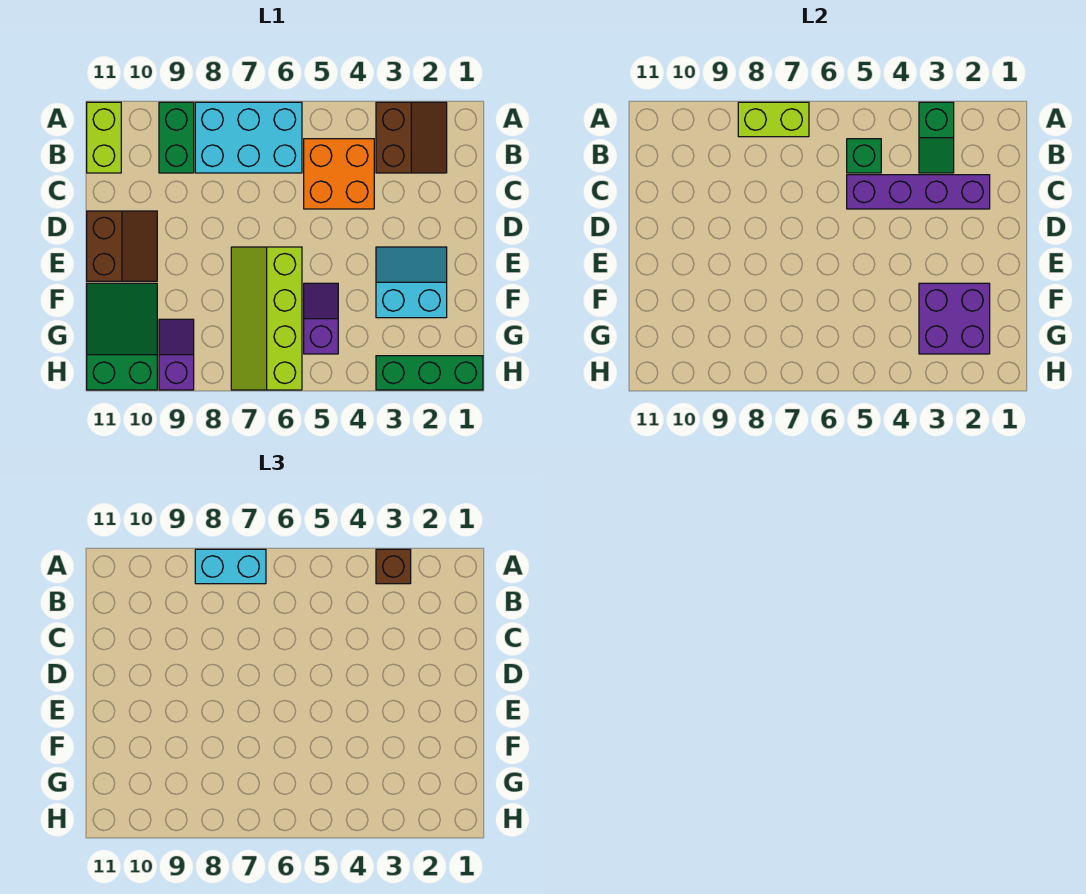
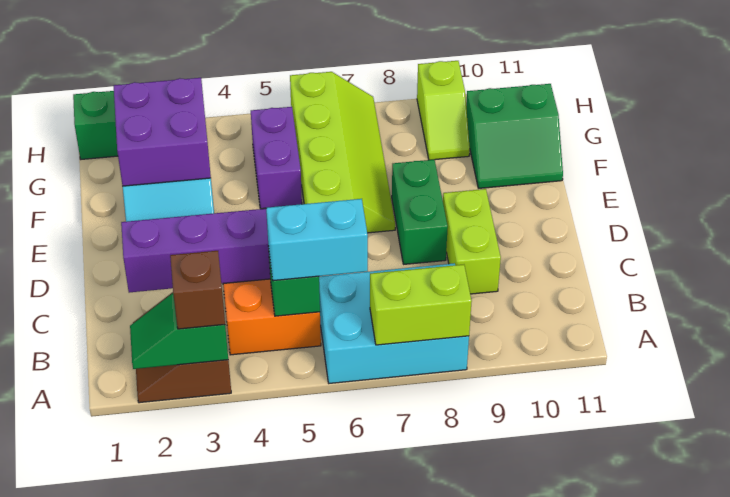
green 1x2 slope [919,102,954,173] -> green 1x2 slope turned to [130,293,228,369]
cyan 1x2 brick [195,549,266,584] -> cyan 1x2 brick moved to [266,199,368,281]
green 1x2 brick [159,102,194,173] -> green 1x2 brick moved to [392,160,448,264]
lime 1x2 brick [87,102,121,173] -> lime 1x2 brick moved to [443,189,501,294]
brown 2x2 slope [87,211,157,281] -> none
purple 1x2 slope [304,283,338,354] -> purple 1x2 brick [251,107,302,209]
green 2x3 slope [87,283,157,390] -> green 2x2 slope [466,84,563,188]
purple 1x2 slope [159,319,194,390] -> lime 1x2 slope [417,61,470,160]

